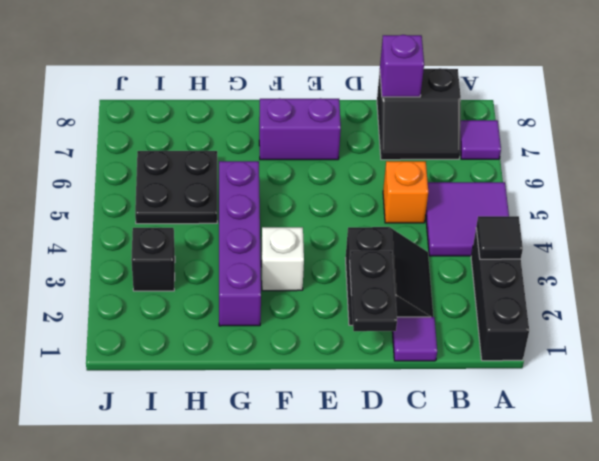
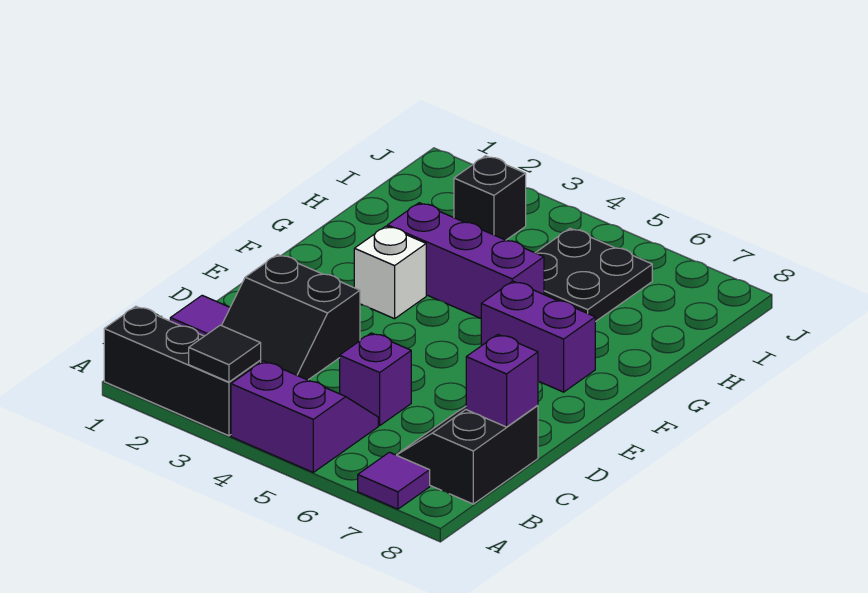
purple 2x2 tile [426,182,509,256] -> purple 2x2 slope [231,361,378,472]
orange 1x1 brick [383,161,428,223] -> purple 1x1 brick [340,333,411,426]
black 1x2 plate [350,251,397,331] -> none
purple 1x2 brick [259,98,341,160] -> purple 1x2 brick turned to [481,281,595,392]
purple 1x4 brick [219,161,261,326] -> purple 1x3 brick [388,203,544,318]

